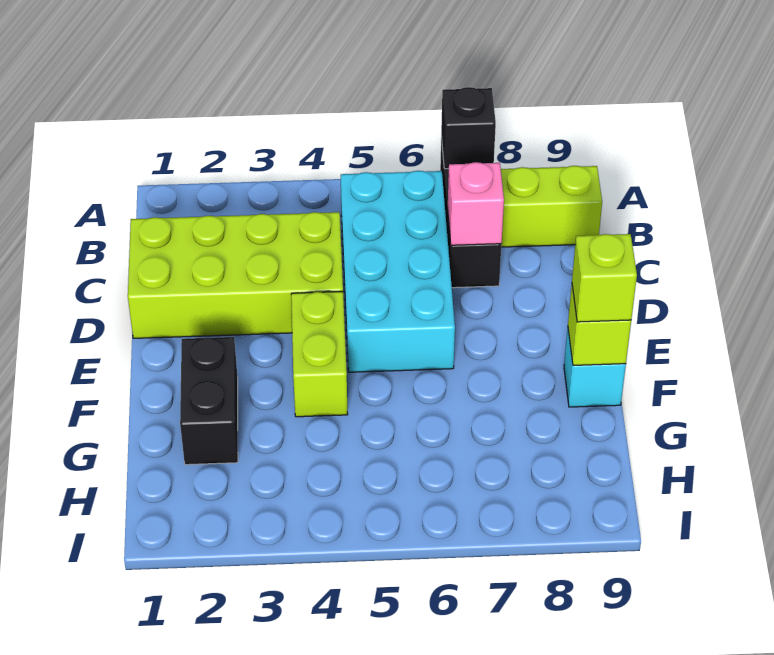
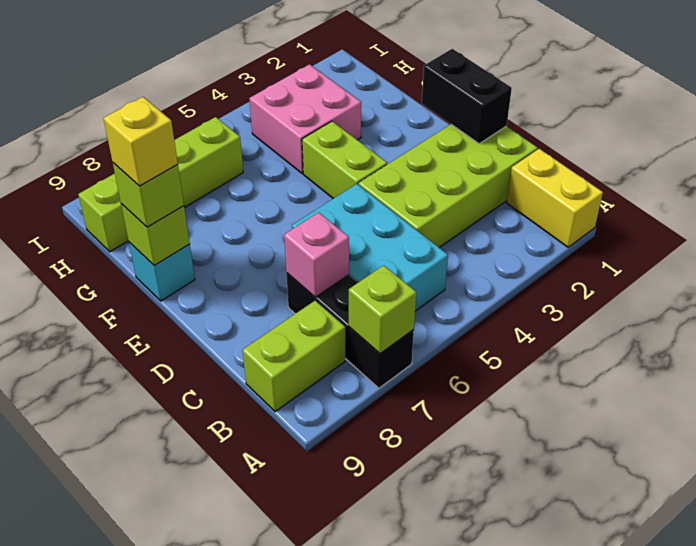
none -> yellow 1x2 brick [507,149,603,247]
black 1x1 brick [441,87,496,169] -> lime 1x1 brick [349,265,416,354]
cyan 2x4 brick [341,171,455,372] -> cyan 2x3 brick [292,184,448,311]
black 1x2 brick [180,337,238,465] -> black 1x2 brick moved to [422,49,512,144]
none -> yellow 1x1 brick [104,97,178,186]
none -> pink 2x2 brick [249,64,361,173]
none -> lime 1x4 brick [78,117,243,252]

